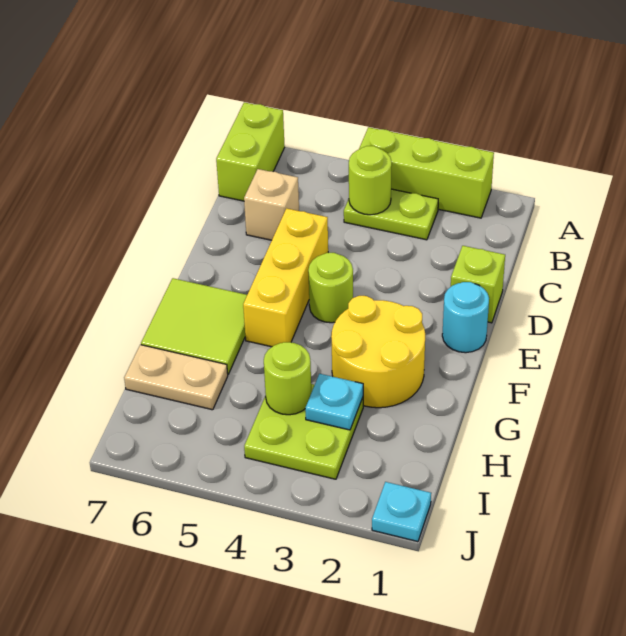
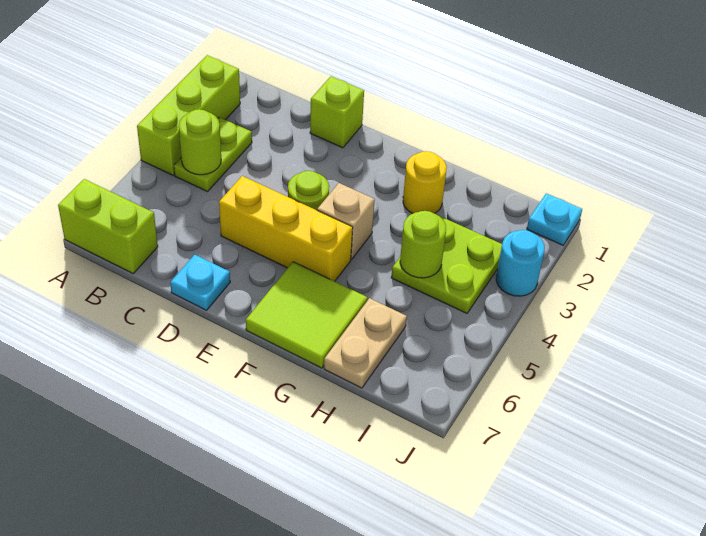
tan 1x1 brick [244,169,299,240] -> tan 1x1 brick moved to [317,183,375,259]
cyan 1x1 round brick [442,282,489,353] -> cyan 1x1 round brick moved to [496,230,545,296]
yellow 2x2 round brick [331,296,425,408] -> yellow 1x1 round brick [403,151,447,214]
cyan 1x1 plate [305,374,363,430] -> cyan 1x1 plate moved to [170,255,230,310]

